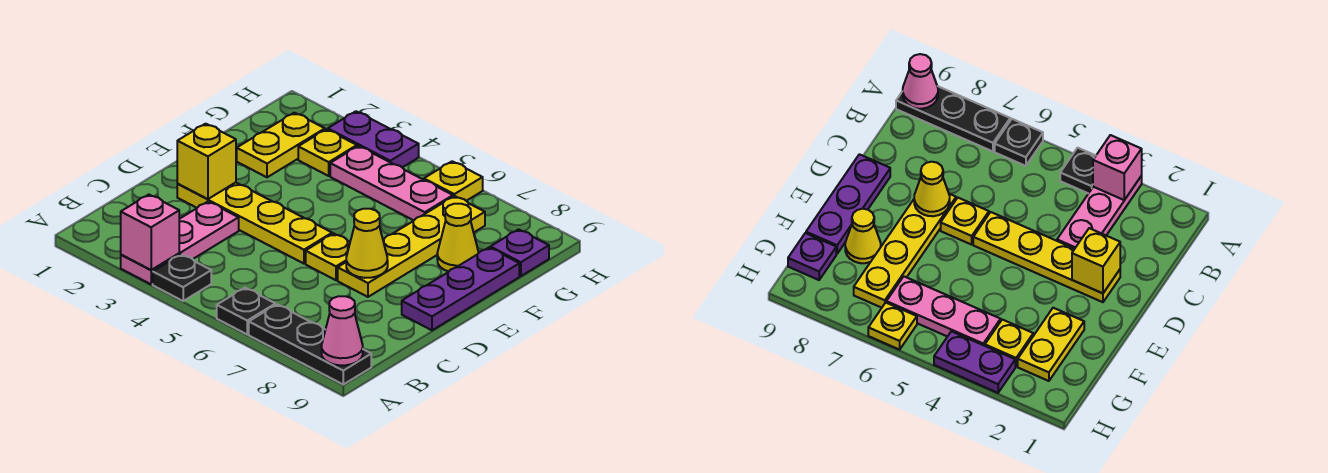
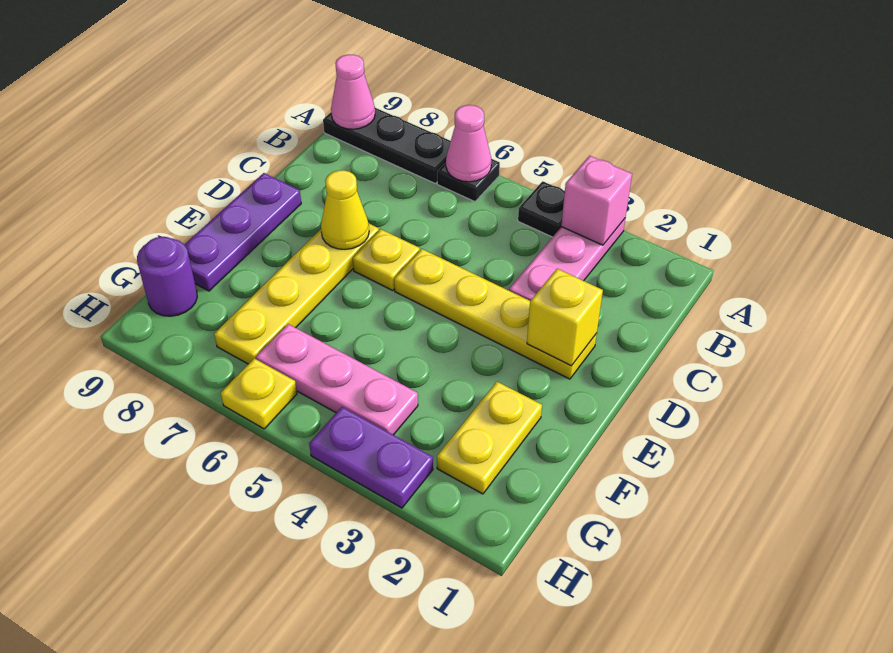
none -> pink 1x1 cone [446,105,491,182]
yellow 1x1 cone [437,204,479,271] -> none
yellow 1x1 plate [298,129,357,176] -> none
purple 1x1 plate [490,229,549,276] -> purple 1x1 round brick [137,237,197,316]

